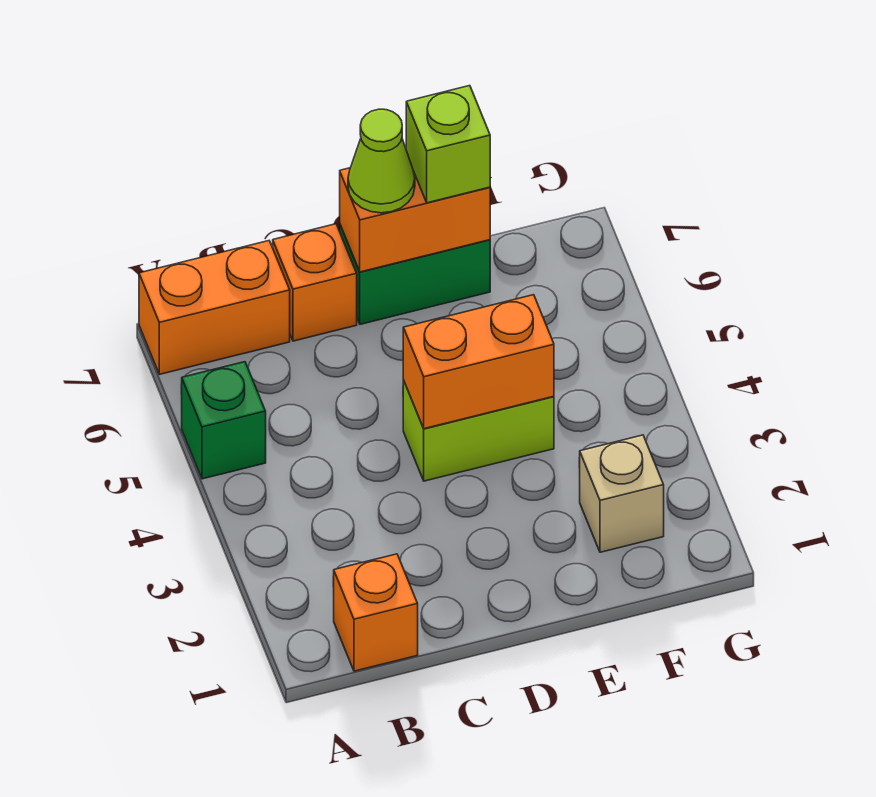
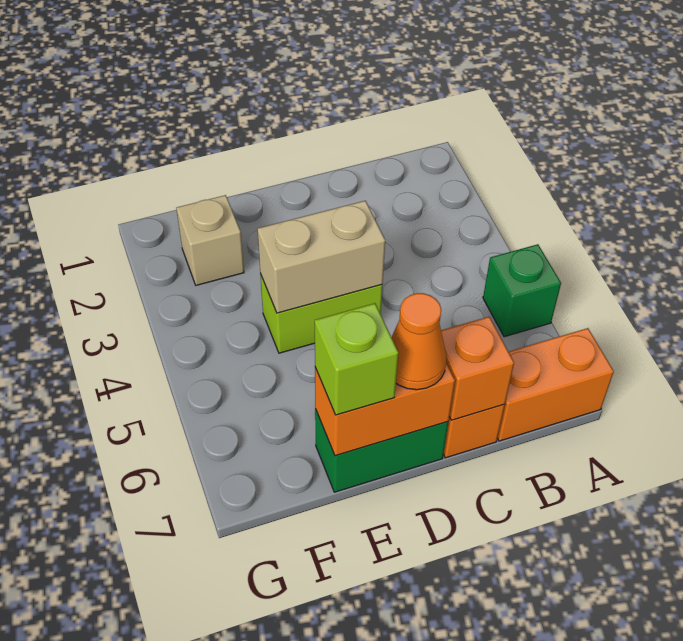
orange 1x1 brick [334,554,418,671] -> orange 1x1 brick moved to [441,317,514,420]
orange 1x2 brick [403,295,554,429] -> tan 1x2 brick [257,201,385,313]
lime 1x1 cone [348,109,415,213] -> orange 1x1 cone [391,293,447,390]

